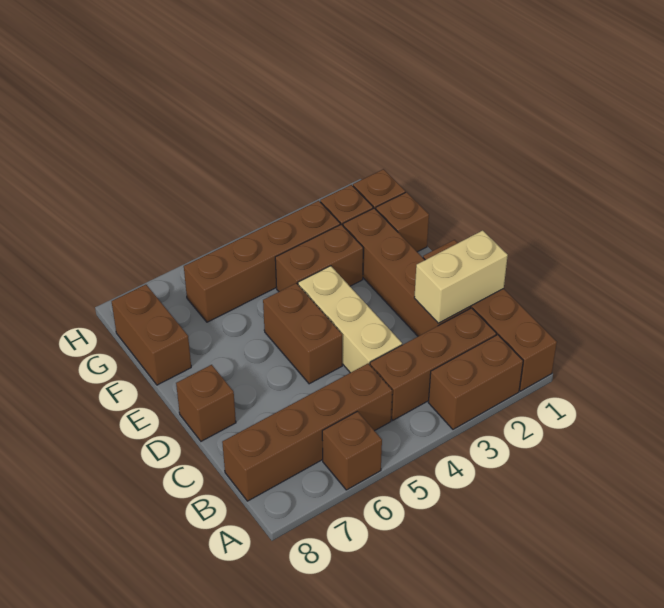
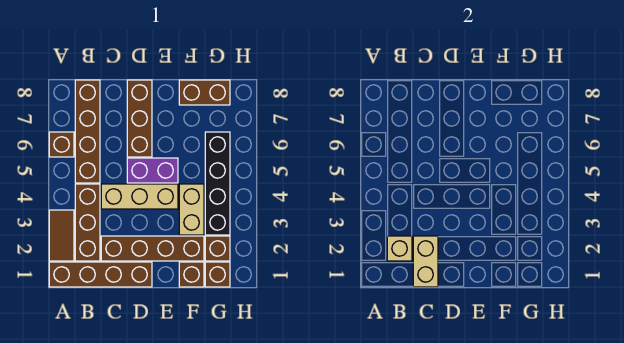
brown 1x2 brick [428,335,523,429] -> brown 1x2 tile [49,210,74,261]
none -> tan 1x1 brick [387,236,412,261]
brown 1x2 brick [263,283,342,384] -> purple 1x2 brick [127,158,178,183]
brown 1x1 brick [176,365,236,441] -> brown 1x3 brick [127,80,152,157]
brown 1x2 brick [275,224,363,292] -> tan 1x2 brick [179,184,204,235]
brown 1x4 brick [184,201,340,322] -> black 1x4 brick [205,132,230,235]

